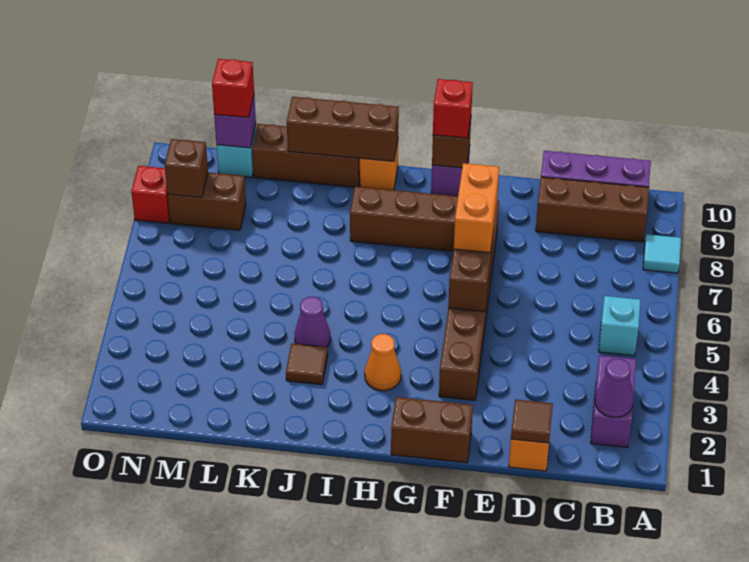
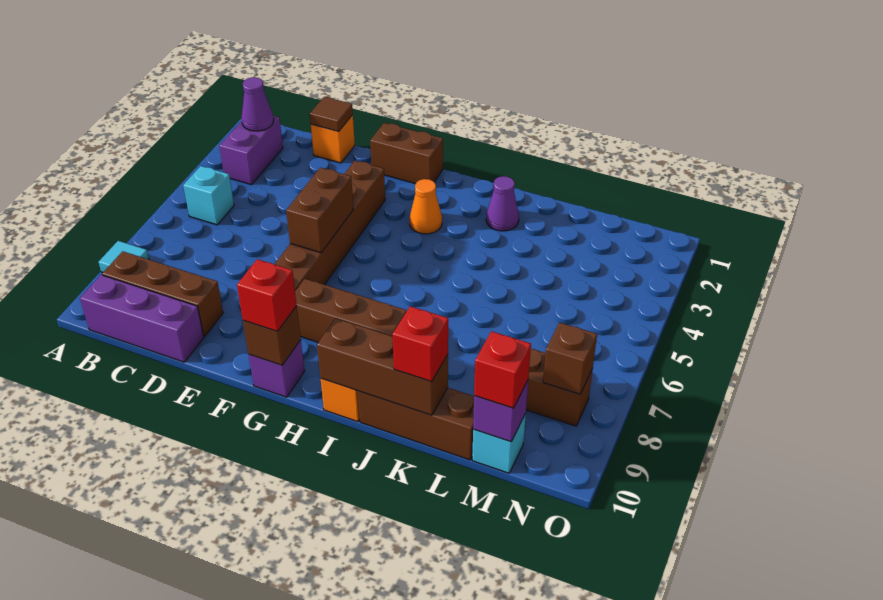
orange 1x2 brick [454,163,499,253] -> none
brown 1x1 tile [286,343,328,385] -> none
purple 1x1 cone [295,296,330,347] -> purple 1x1 cone moved to [486,176,519,231]
red 1x1 brick [131,166,170,223] -> red 1x1 brick moved to [392,306,448,381]

